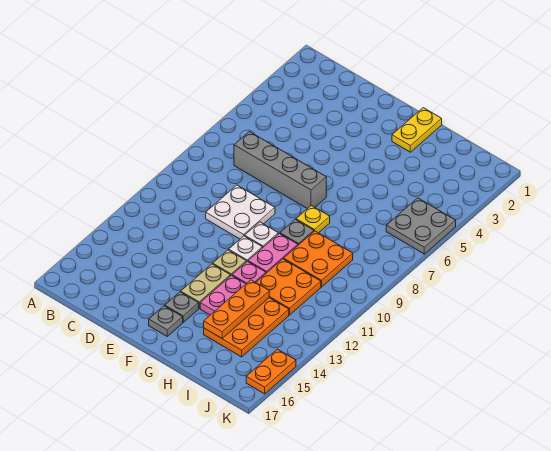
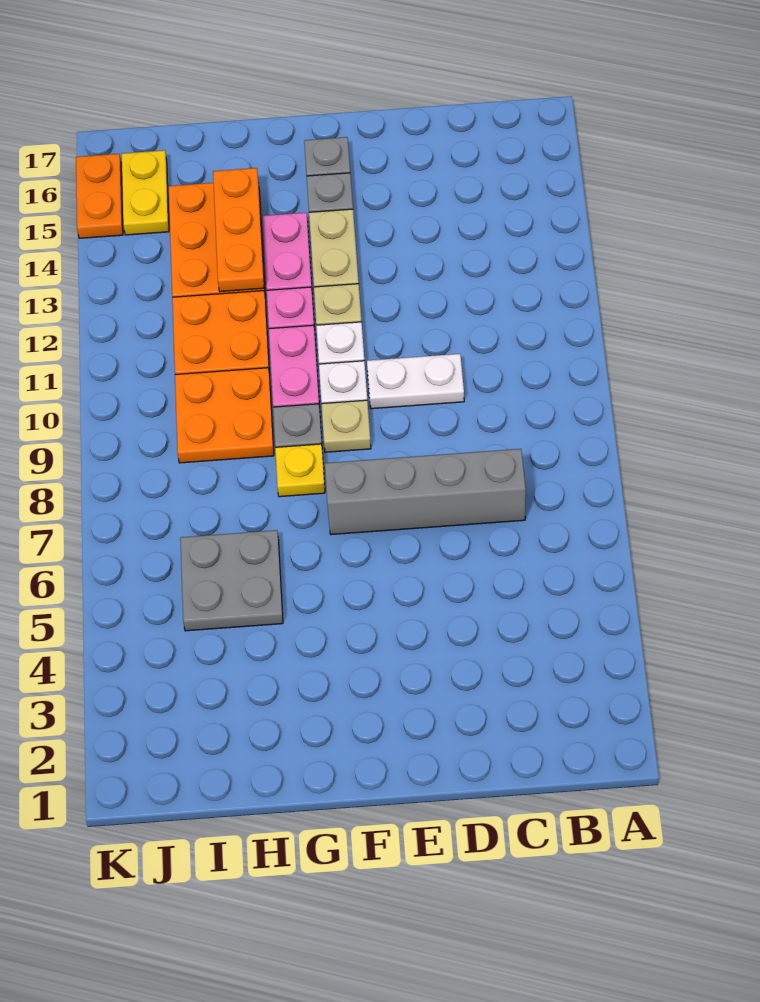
white 2x2 plate [206,185,275,239] -> white 1x2 plate [367,354,464,409]
none -> tan 1x1 plate [321,400,371,452]
yellow 1x2 plate [392,108,442,152] -> yellow 1x2 plate moved to [122,150,169,235]
grey 2x2 plate [386,198,456,254] -> grey 2x2 plate moved to [180,530,283,631]

